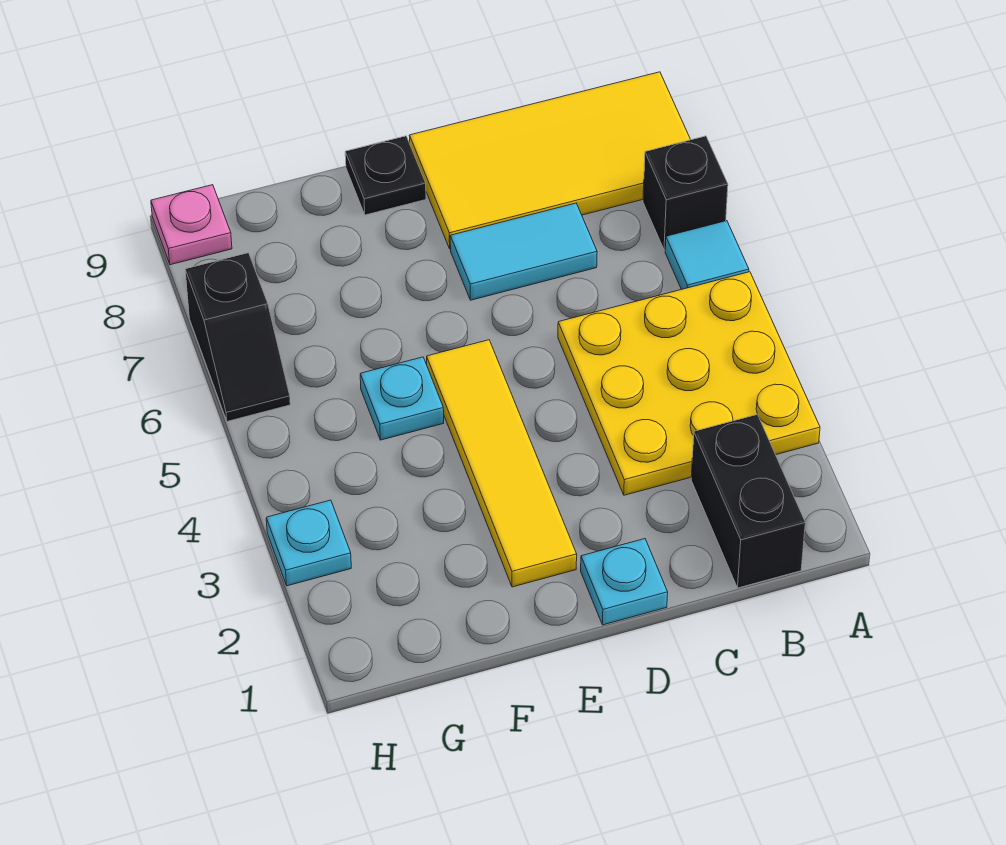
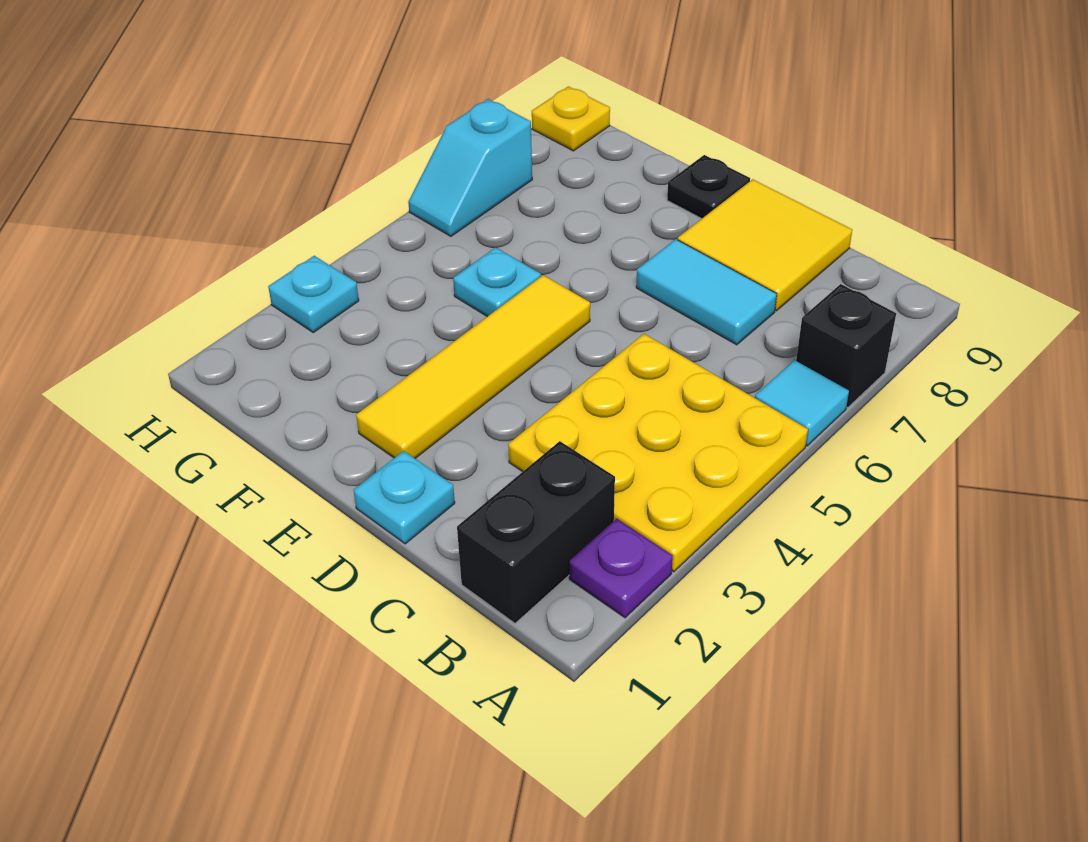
none -> purple 1x1 plate [569,519,673,618]
yellow 2x4 tile [409,72,691,249] -> yellow 2x2 tile [678,179,852,311]
black 1x2 slope [185,253,290,421] -> cyan 1x2 slope [408,99,532,236]
pink 1x1 plate [151,185,232,265] -> yellow 1x1 plate [532,86,610,151]

